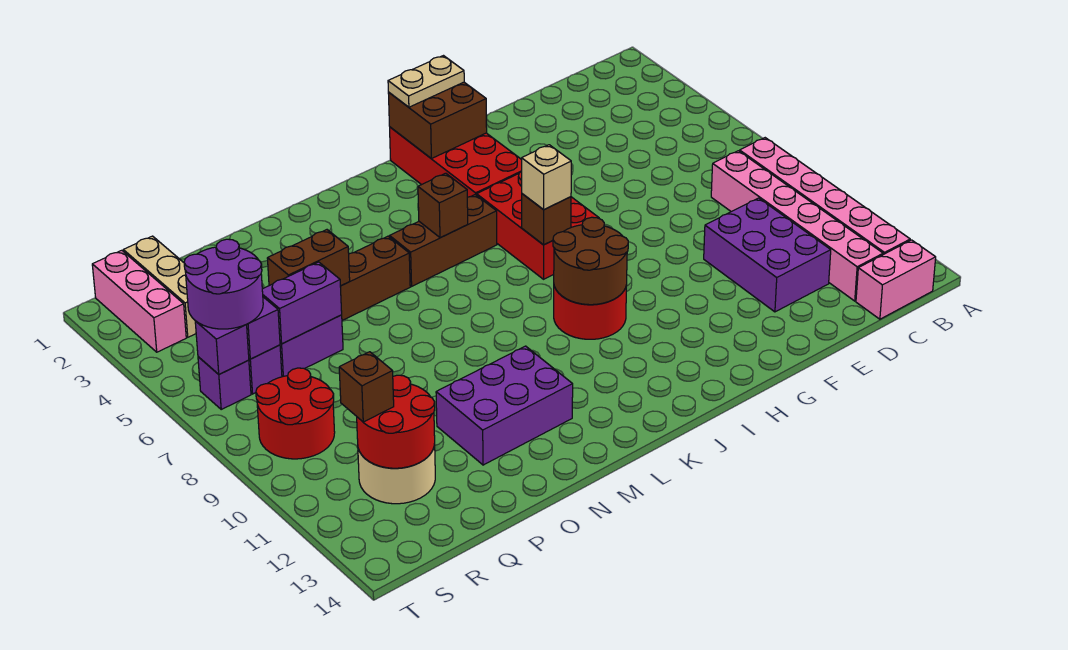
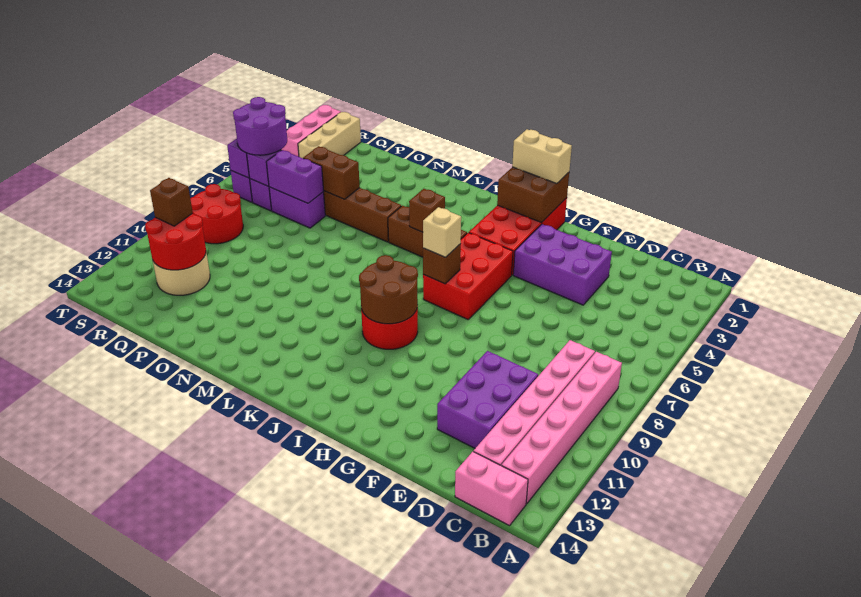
tan 1x2 plate [388,56,464,107] -> tan 1x2 brick [512,129,572,184]
purple 2x3 brick [436,346,573,465] -> purple 2x3 brick moved to [513,224,612,305]

